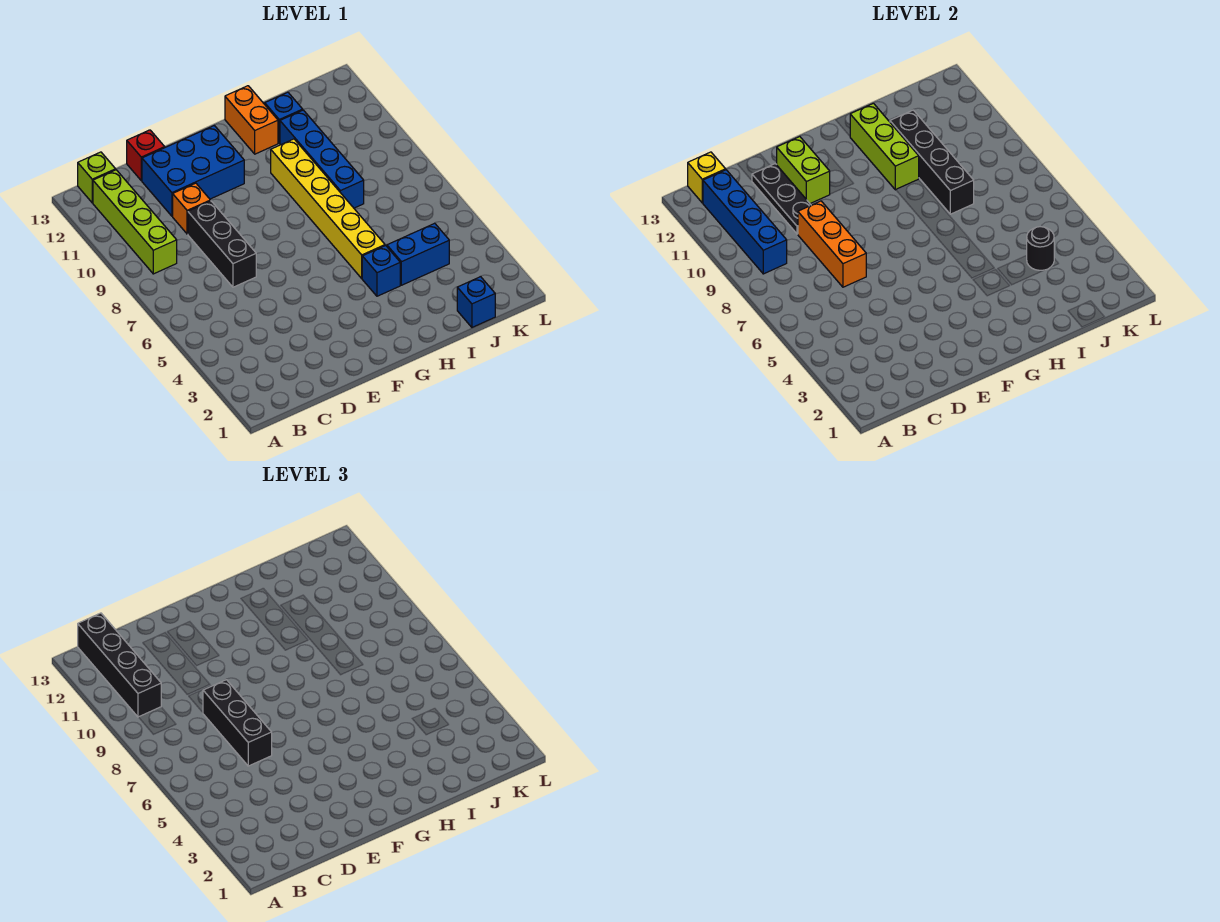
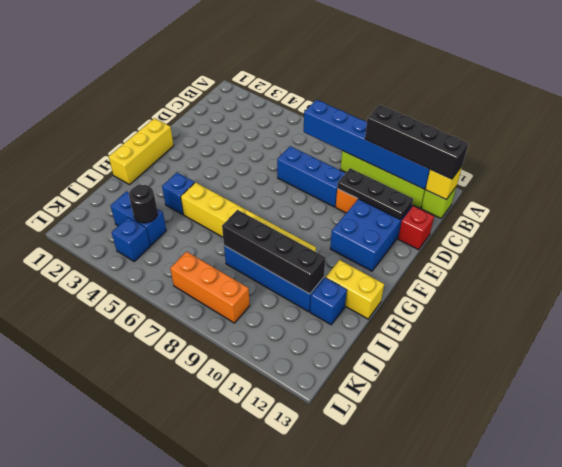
blue 1x4 brick [703,170,787,274] -> blue 1x6 brick [304,100,430,189]
black 1x3 brick [203,680,272,766] -> none
black 1x3 brick [188,201,256,287] -> blue 1x3 brick [277,146,345,207]
orange 1x3 brick [798,201,866,287] -> orange 1x3 brick moved to [170,252,250,323]
lime 1x2 brick [777,136,830,203] -> none
none -> yellow 1x3 brick [109,118,174,185]
lime 1x3 brick [850,103,919,190] -> none
orange 1x2 brick [225,86,278,154] -> yellow 1x2 brick [326,260,384,319]
blue 1x2 brick [387,223,449,285] -> blue 1x2 brick turned to [110,191,166,245]
blue 1x1 brick [457,277,495,327] -> blue 1x1 brick moved to [112,217,150,261]

